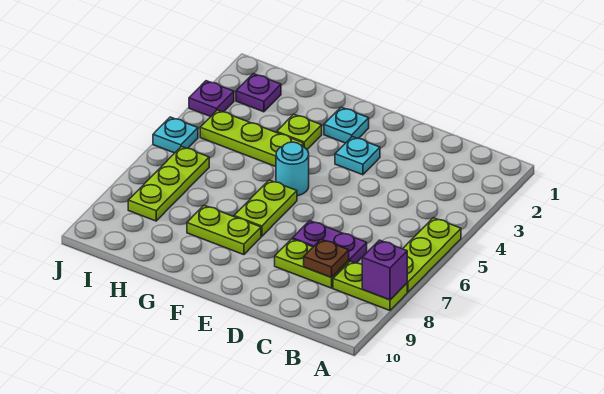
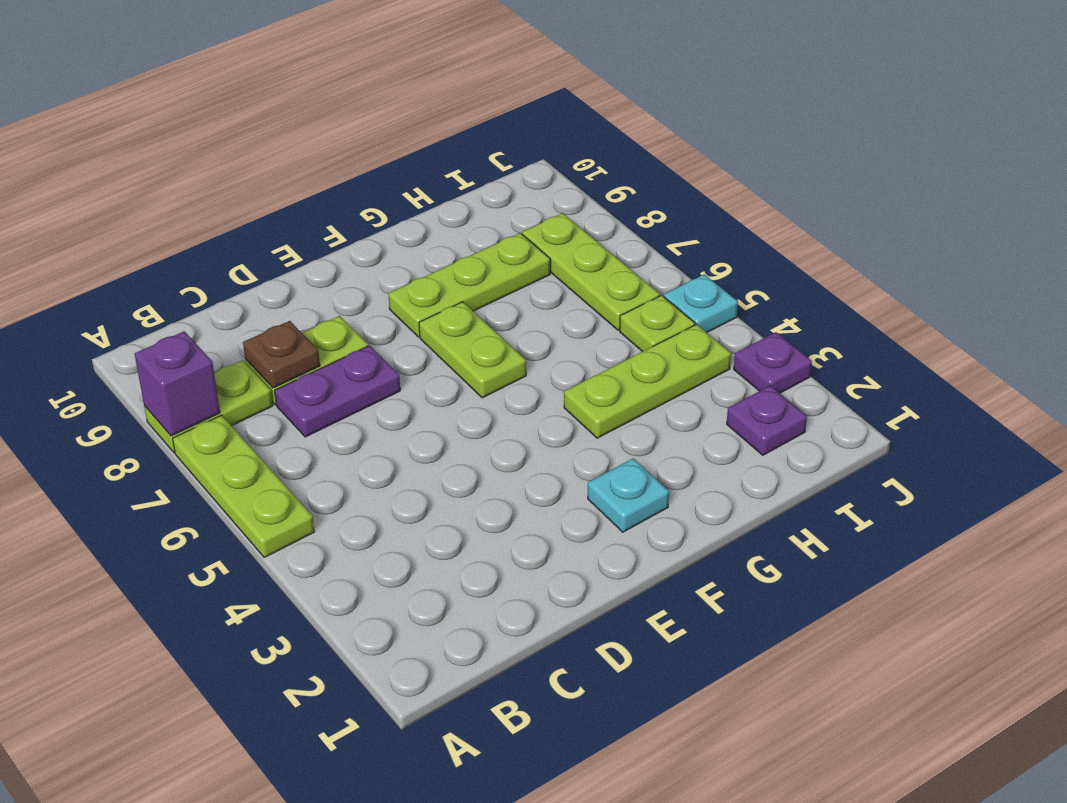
cyan 1x1 plate [335,137,380,175] -> none
cyan 1x1 round brick [276,142,309,196] -> none
lime 1x2 plate [187,205,261,255] -> lime 1x3 plate [388,233,550,337]
lime 1x1 plate [277,114,322,149] -> lime 1x1 plate moved to [620,295,695,352]

